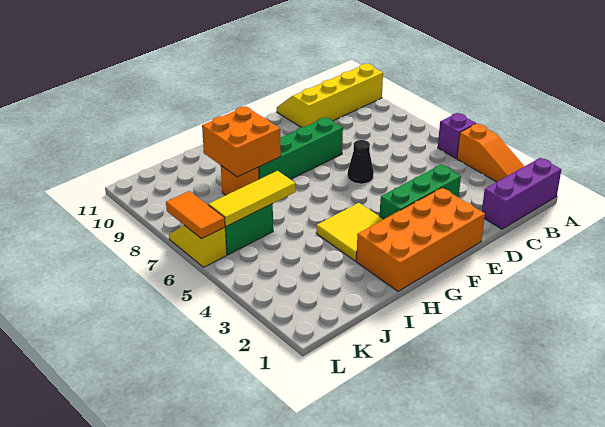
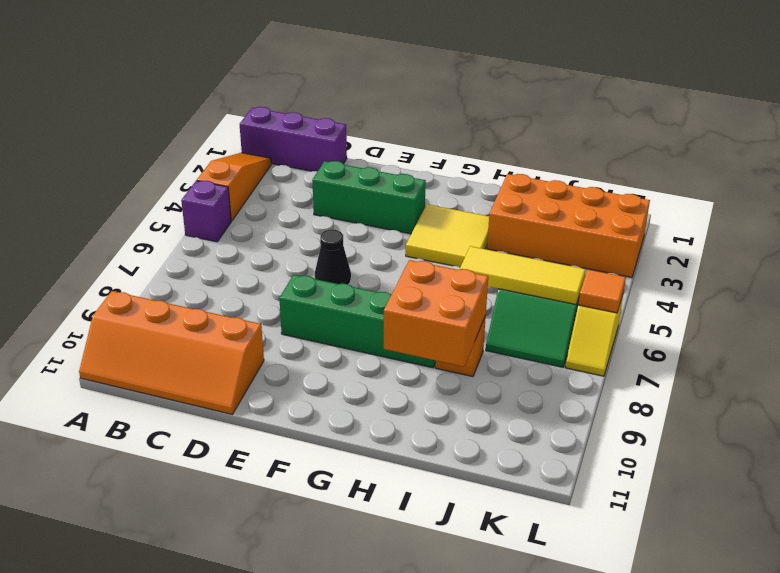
yellow 2x4 slope [277,64,383,127] -> orange 2x4 slope [79,291,264,414]
orange 2x4 brick [356,188,485,291] -> orange 2x4 brick moved to [487,174,650,278]
orange 1x2 tile [166,191,225,239] -> orange 1x1 tile [578,270,626,313]

